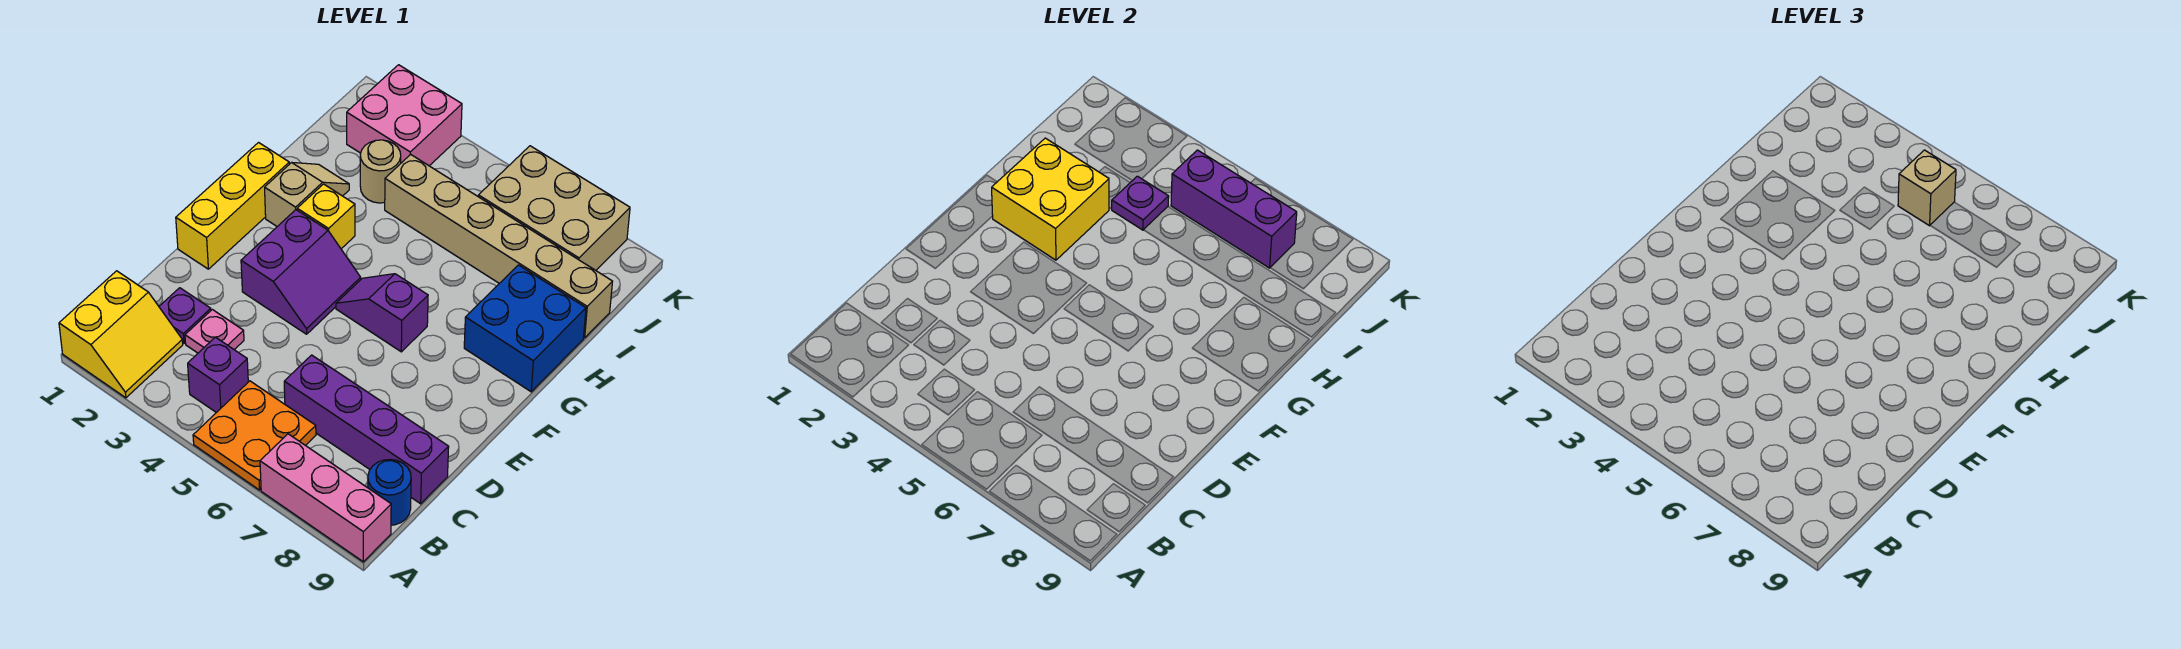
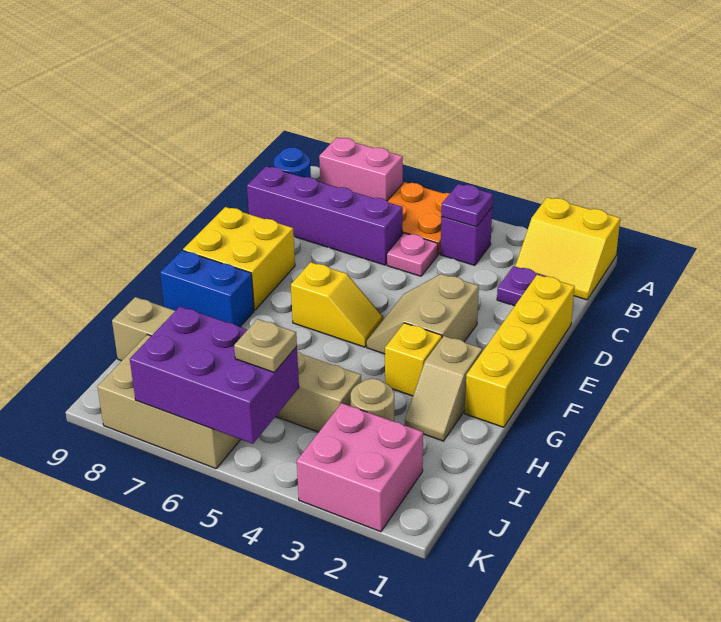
yellow 2x2 slope [59,271,183,398] -> yellow 2x2 slope turned to [515,197,620,300]
pink 1x3 brick [260,434,391,562] -> pink 1x2 brick [319,138,403,201]
pink 1x1 plate [185,309,244,353] -> pink 1x1 plate moved to [387,233,438,276]
yellow 1x3 brick [176,143,289,269] -> yellow 1x4 brick [465,275,575,427]
purple 2x2 slope [241,210,361,334] -> tan 2x2 slope [367,274,479,354]
purple 1x2 slope [336,274,428,352] -> yellow 1x2 slope [291,262,383,347]
yellow 2x2 brick [992,138,1109,260] -> yellow 2x2 brick moved to [183,207,295,310]
blue 2x2 brick [464,265,586,392] -> blue 1x2 brick [160,250,254,327]
purple 1x1 plate [1112,176,1169,230] -> purple 1x1 plate moved to [441,184,493,227]
purple 1x3 brick [1171,150,1297,268] -> purple 2x3 brick [130,307,299,444]
tan 1x1 brick [1898,150,1956,226] -> tan 1x1 plate [234,319,297,372]

